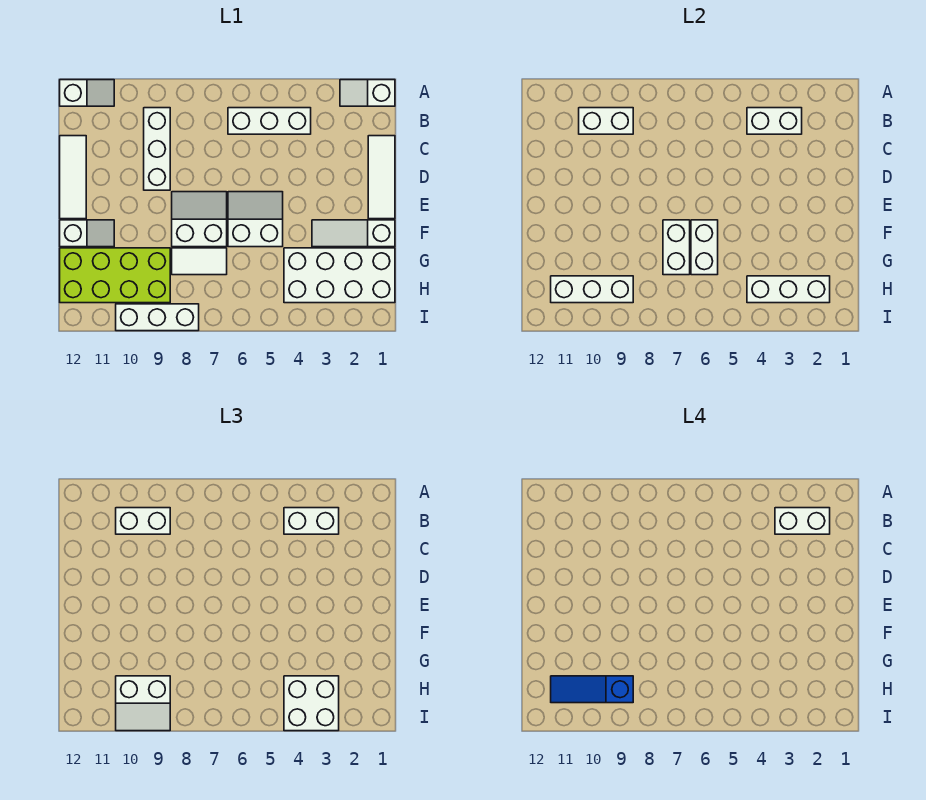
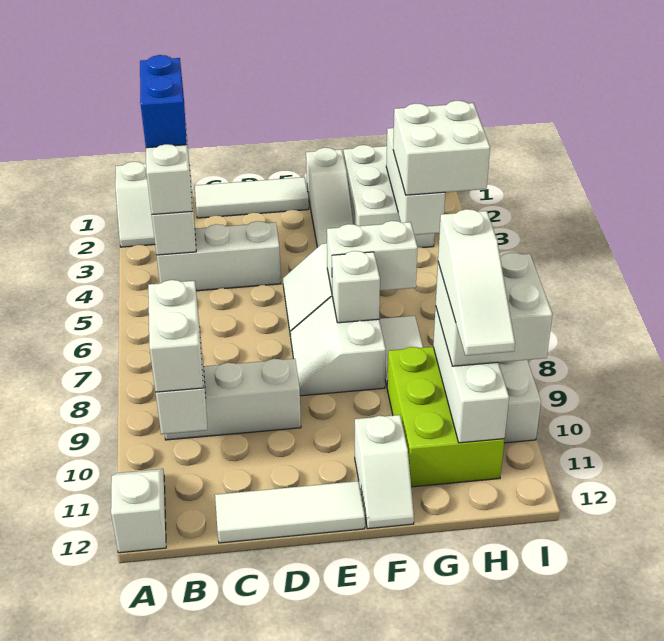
white 1x2 brick [775,508,830,534] -> blue 1x2 brick [140,55,187,148]
white 1x3 brick [228,108,311,134] -> white 1x3 brick turned to [157,221,281,291]
white 1x2 brick [663,220,690,275] -> white 1x1 brick [332,251,380,323]
white 1x2 slope [60,220,114,247] -> white 1x2 slope turned to [355,415,414,529]
white 2x4 brick [284,248,395,303] -> white 2x3 brick [344,145,434,248]
lime 2x4 brick [60,248,170,303] -> lime 2x3 brick [387,347,505,487]
white 2x2 slope [116,676,170,731] -> white 2x2 brick [436,253,553,366]
blue 1x3 slope [551,676,633,703] -> white 1x3 slope [438,209,515,356]

